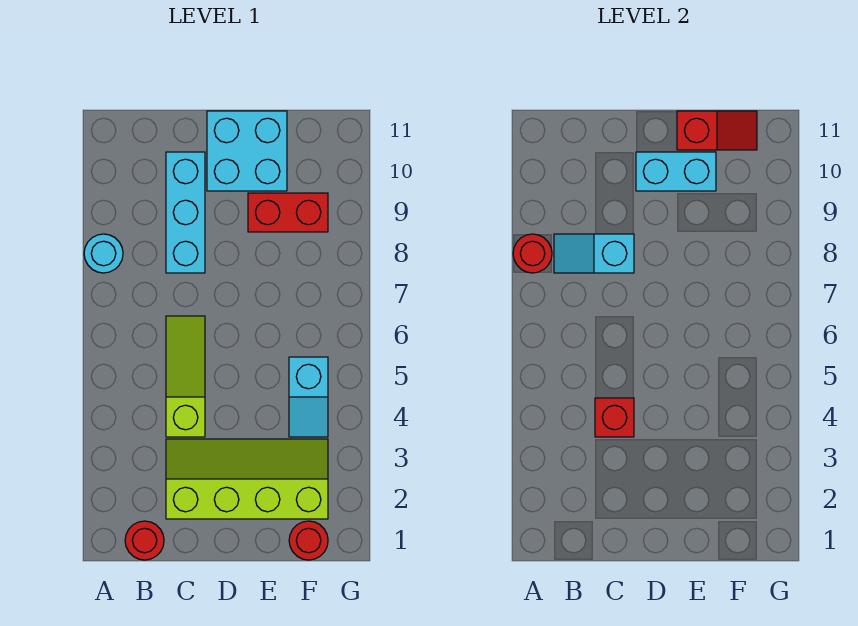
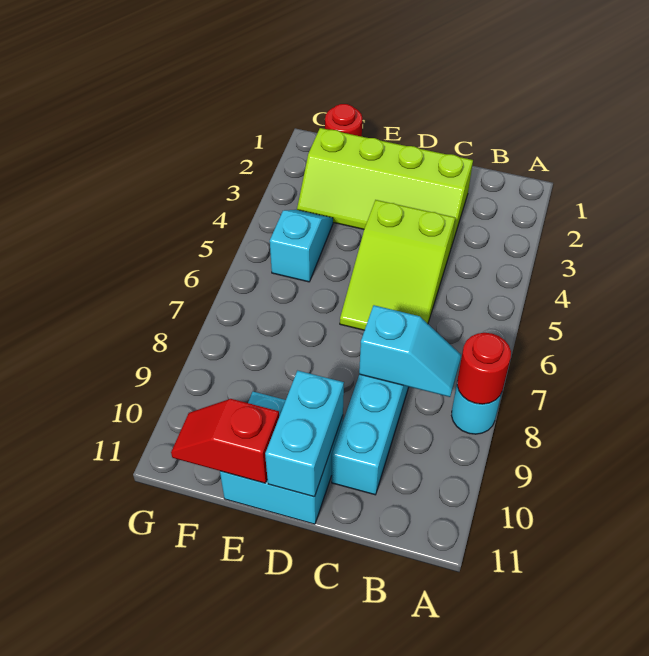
red 1x1 round brick [125,521,164,560] -> none
lime 1x3 slope [166,316,205,437] -> lime 2x3 slope [340,200,455,330]
red 1x1 brick [595,398,634,437] -> none
cyan 1x2 brick [636,152,716,191] -> cyan 1x2 brick turned to [265,371,344,497]
red 1x2 brick [248,193,328,232] -> none

